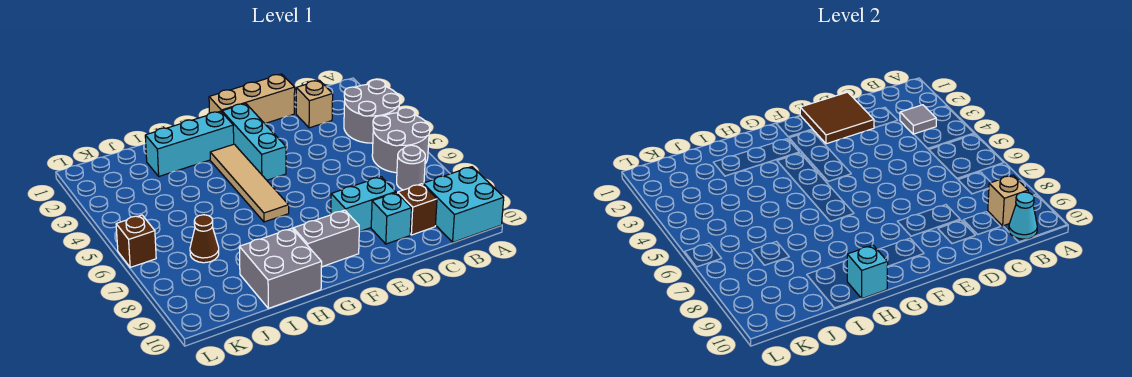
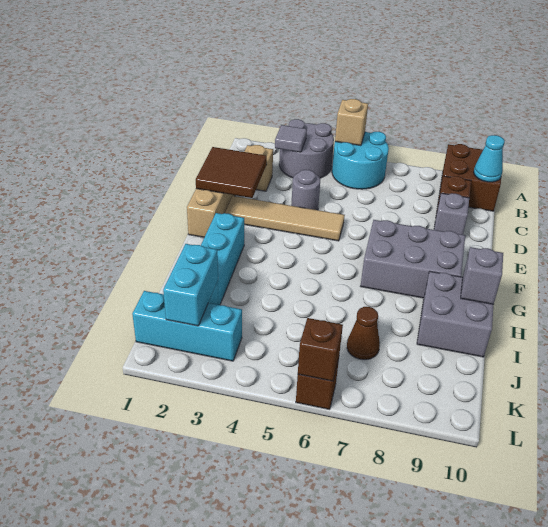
grey 2x2 round brick [372,108,430,173] -> cyan 2x2 round brick [332,132,389,189]
cyan 2x2 brick [423,167,504,242] -> brown 2x2 brick [439,144,501,211]
grey 1x1 round brick [397,145,425,190] -> grey 1x1 round brick moved to [291,170,320,210]
tan 1x1 brick [988,175,1028,226] -> tan 1x1 brick moved to [335,99,368,146]
cyan 1x2 brick [331,177,396,232] -> cyan 1x2 brick moved to [163,244,218,326]
cyan 1x1 brick [371,193,411,244] -> grey 1x1 brick [434,193,469,235]
cyan 1x3 brick [222,103,286,180] -> cyan 1x3 brick moved to [132,291,242,361]
grey 1x2 brick [293,210,359,267] -> grey 2x3 brick [361,220,465,298]
tan 1x4 tile [210,144,289,222] -> tan 1x4 tile moved to [225,196,345,241]
cyan 1x1 brick [847,245,888,299] -> grey 1x1 brick [461,247,503,304]
none -> brown 1x1 brick [298,318,343,381]

